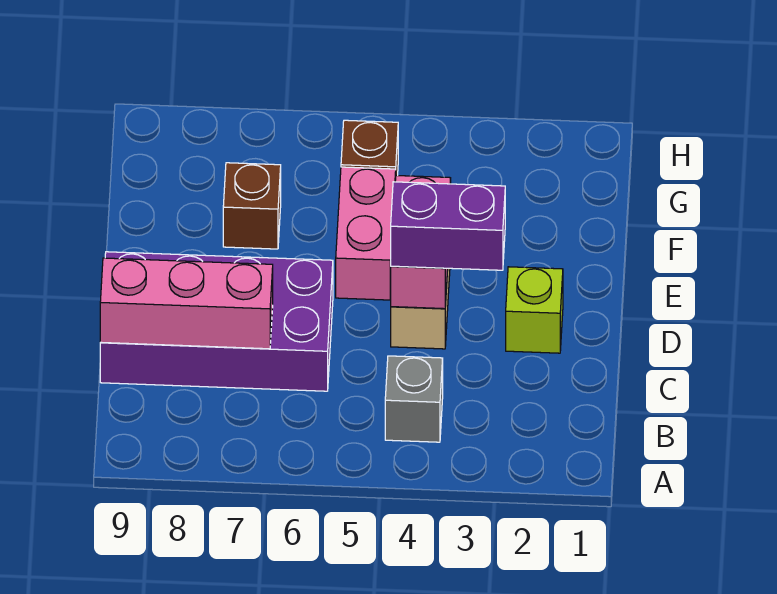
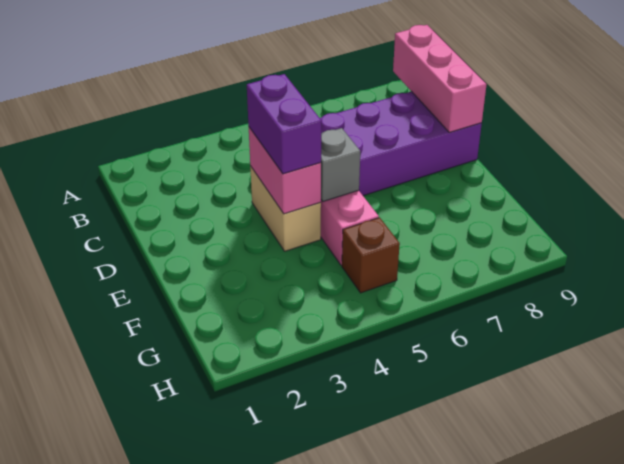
grey 1x1 brick [385,356,443,442] -> grey 1x1 brick moved to [321,128,360,201]
pink 1x3 brick [100,258,273,349] -> pink 1x3 brick turned to [393,25,487,133]
lime 1x1 brick [506,267,563,353] -> none
purple 1x2 brick [391,182,505,270] -> purple 1x2 brick turned to [247,74,321,174]
brown 1x1 brick [223,163,281,249] -> none

